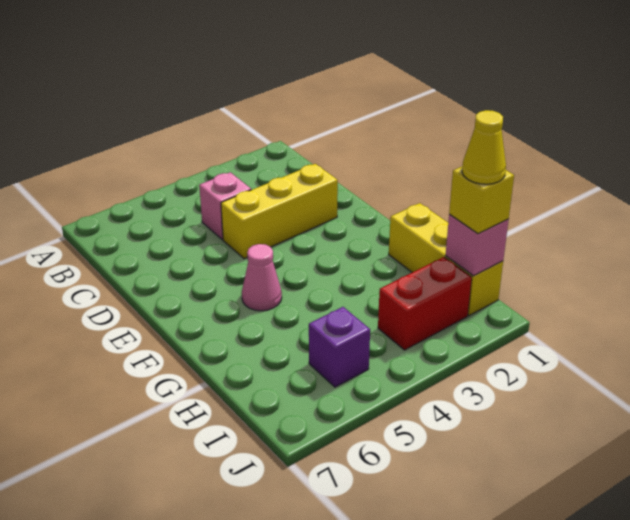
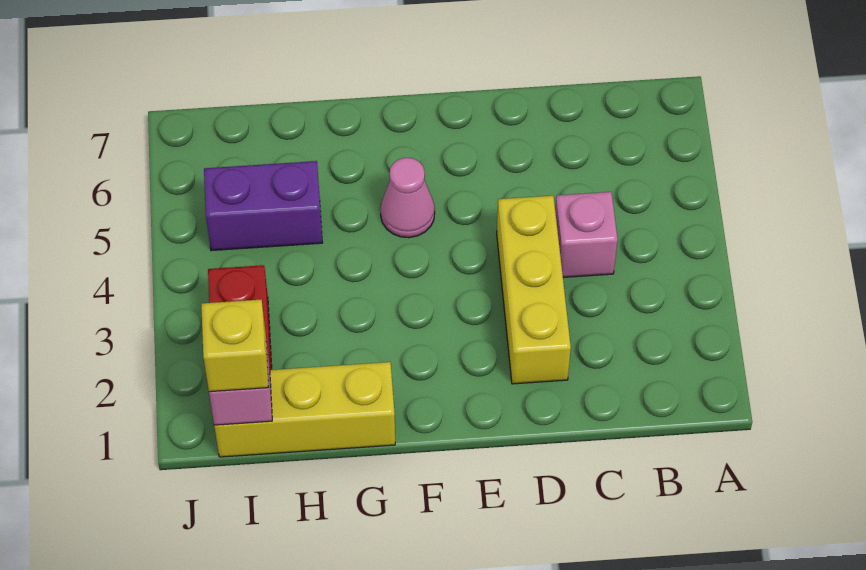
yellow 1x1 cone [462,110,506,184] -> none
purple 1x1 brick [309,307,370,387] -> purple 1x2 brick [204,161,323,251]

